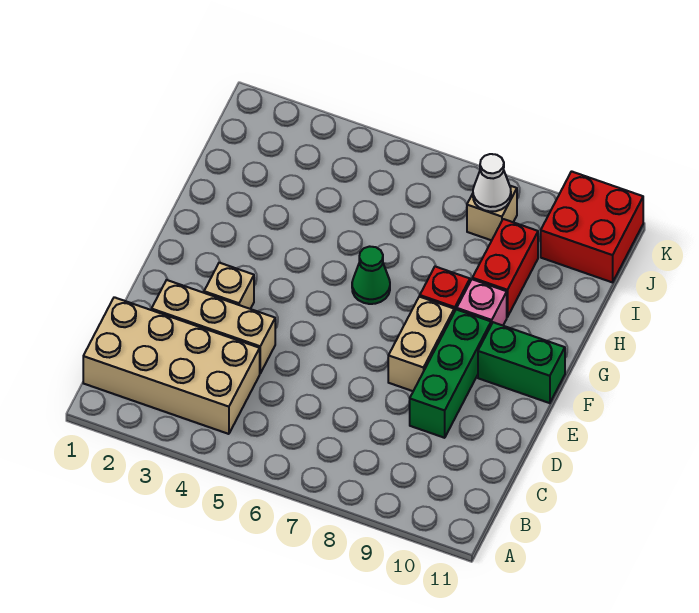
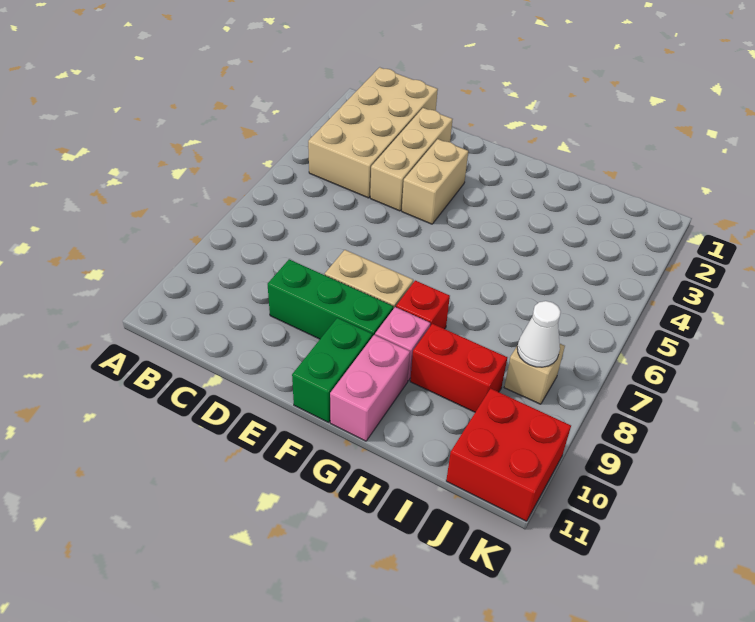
tan 1x1 brick [204,263,254,309] -> tan 1x2 brick [402,139,468,224]
green 1x1 cone [352,246,390,304] -> none
none -> pink 1x2 brick [330,335,410,441]

